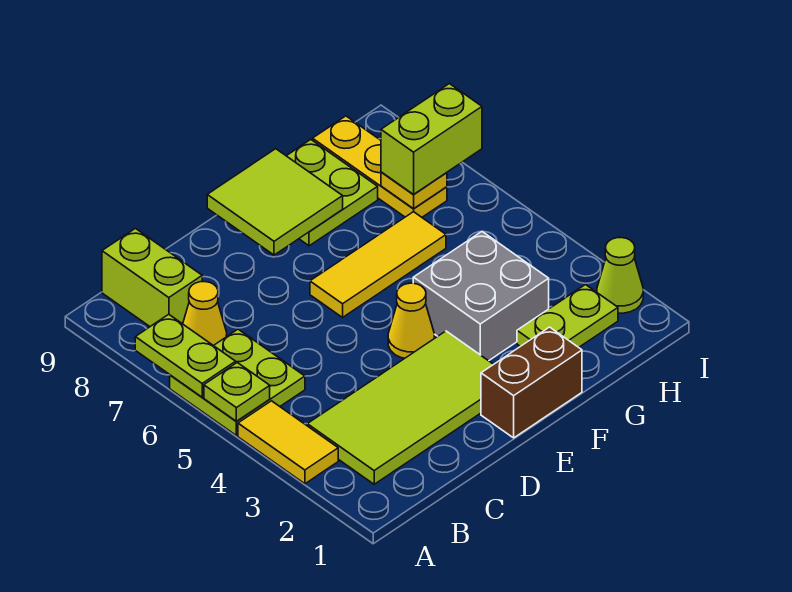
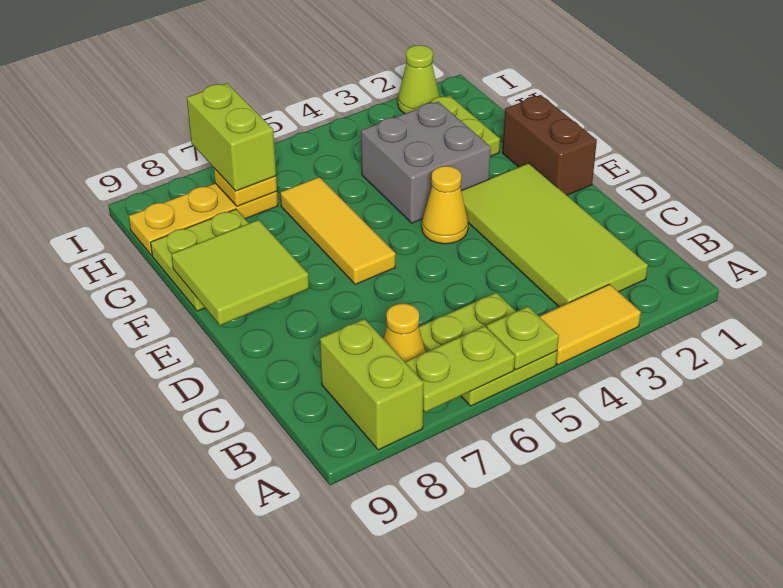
lime 1x2 brick [102,228,202,326] -> lime 1x2 brick turned to [320,319,424,450]

